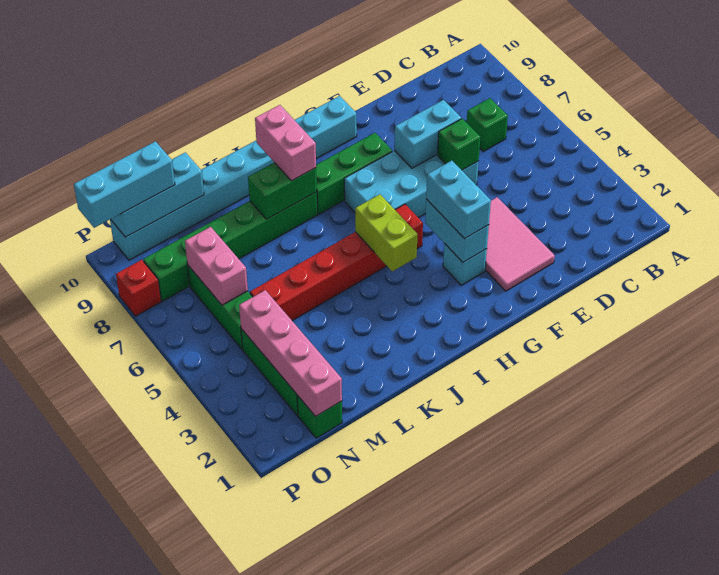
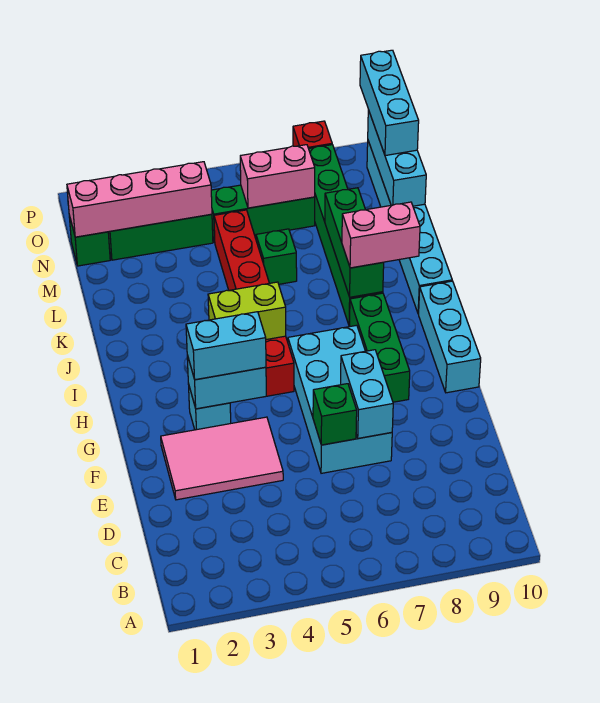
green 1x1 brick [467,98,508,151] -> green 1x1 brick moved to [256,229,297,284]
green 1x2 brick [248,163,317,219] -> green 1x3 brick [325,188,384,297]

